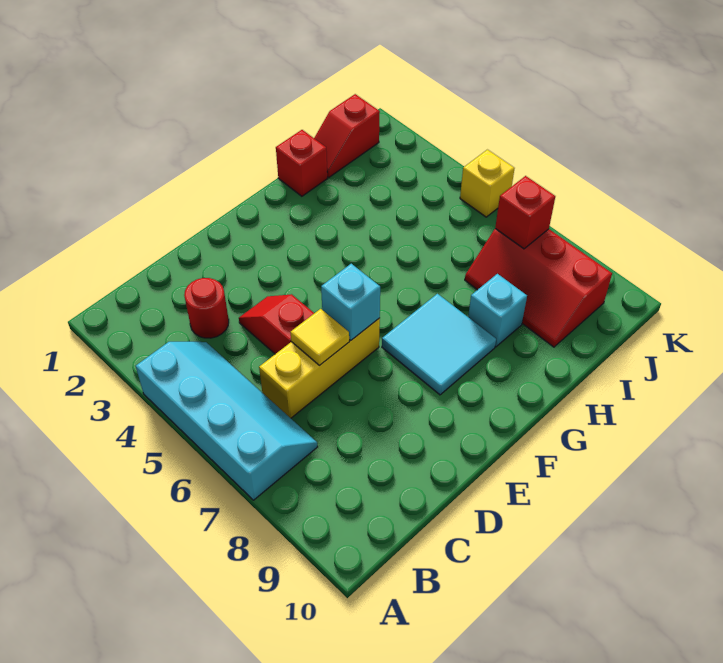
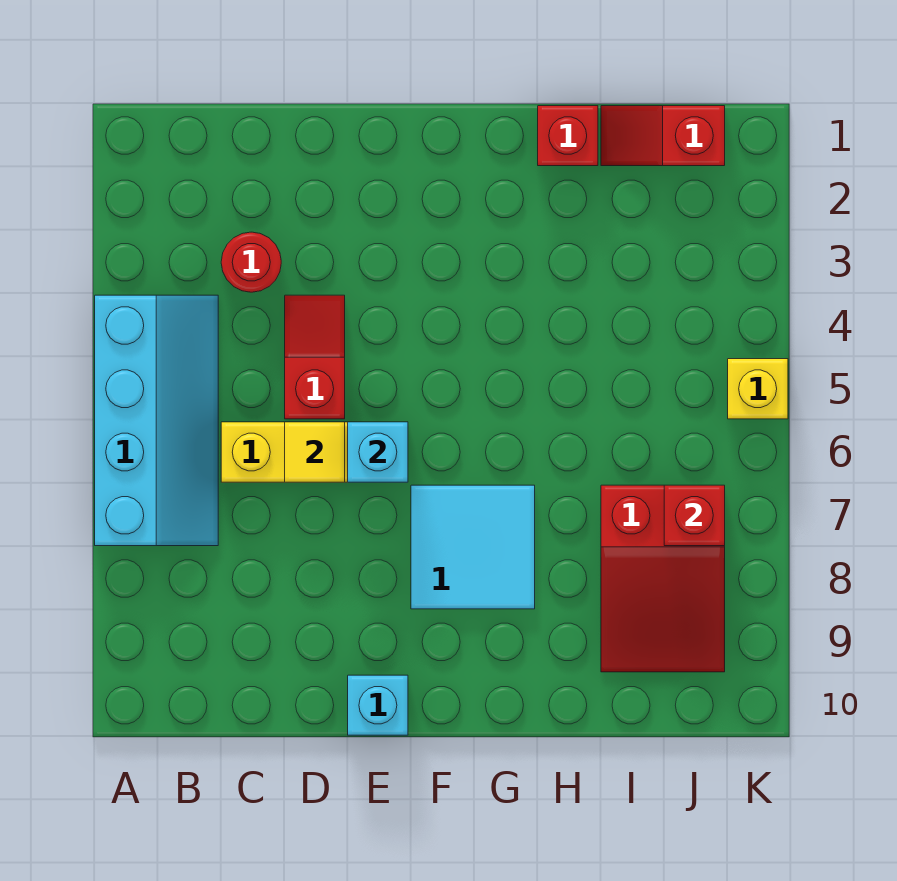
cyan 1x1 brick [468,274,527,347] -> cyan 1x1 brick moved to [348,675,408,735]
red 2x3 slope [465,229,612,347] -> red 2x3 slope turned to [601,485,725,672]

